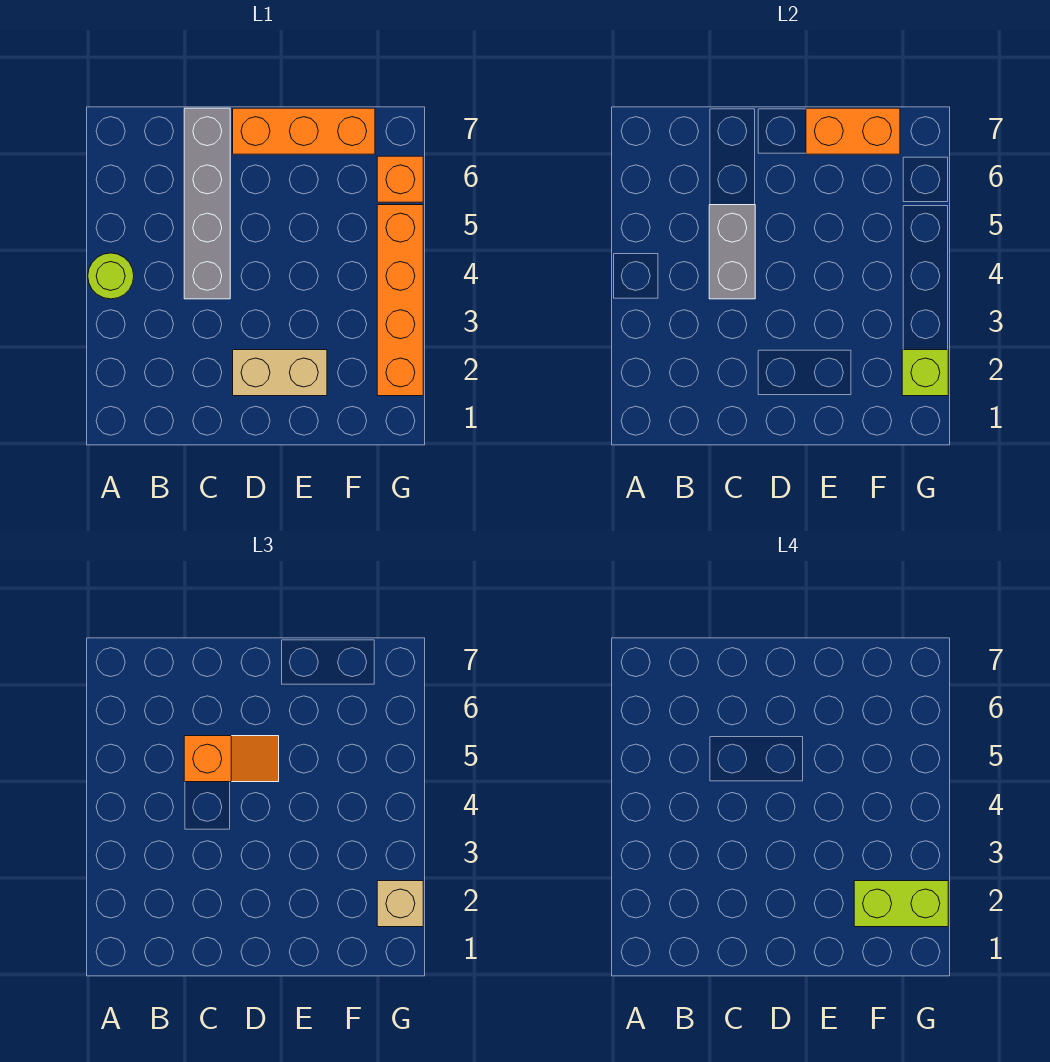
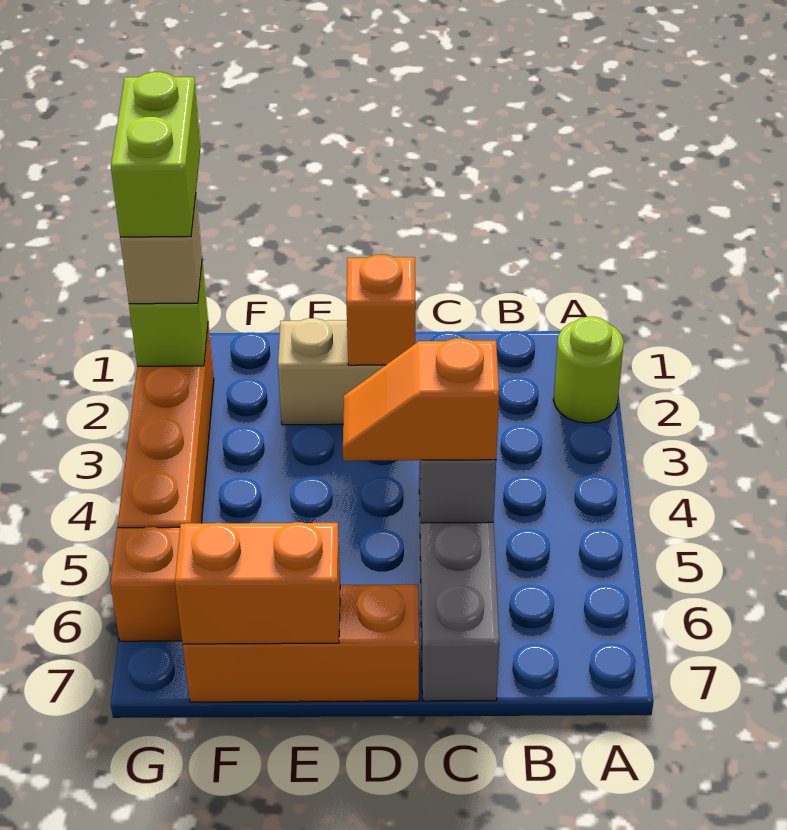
lime 1x1 round brick [88,253,134,299] -> lime 1x1 round brick moved to [553,317,624,423]
none -> orange 1x1 brick [346,255,416,365]
lime 1x2 brick [854,881,948,927] -> lime 1x2 brick turned to [111,72,201,237]

